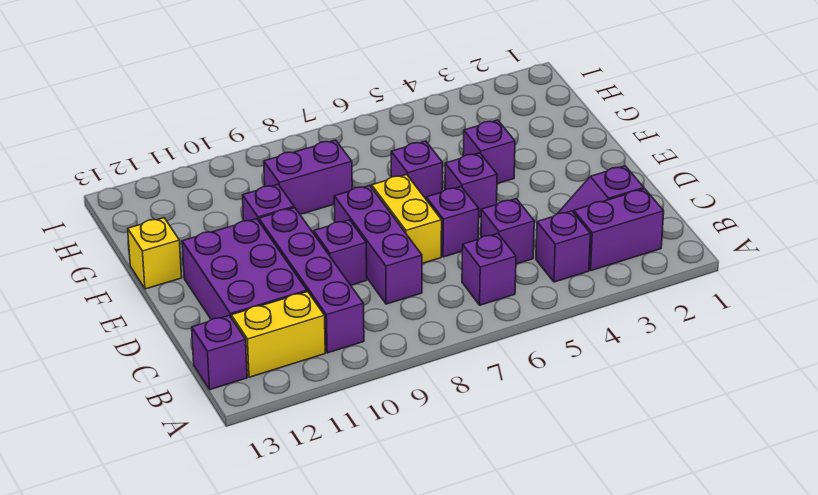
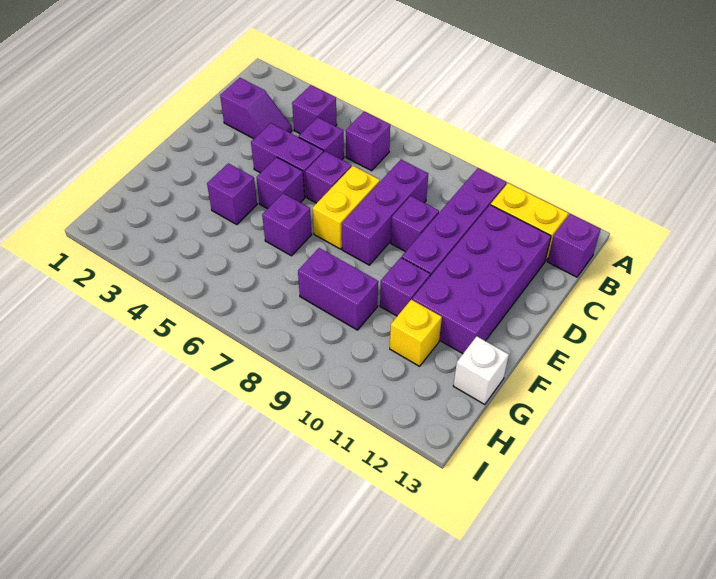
purple 1x2 brick [574,189,664,270] -> purple 1x2 brick moved to [251,123,324,197]
purple 2x3 brick [182,219,307,320] -> purple 2x4 brick [412,205,551,354]
yellow 1x1 brick [128,218,182,289] -> yellow 1x1 brick moved to [390,300,442,366]
none -> white 1x1 brick [453,336,509,405]

